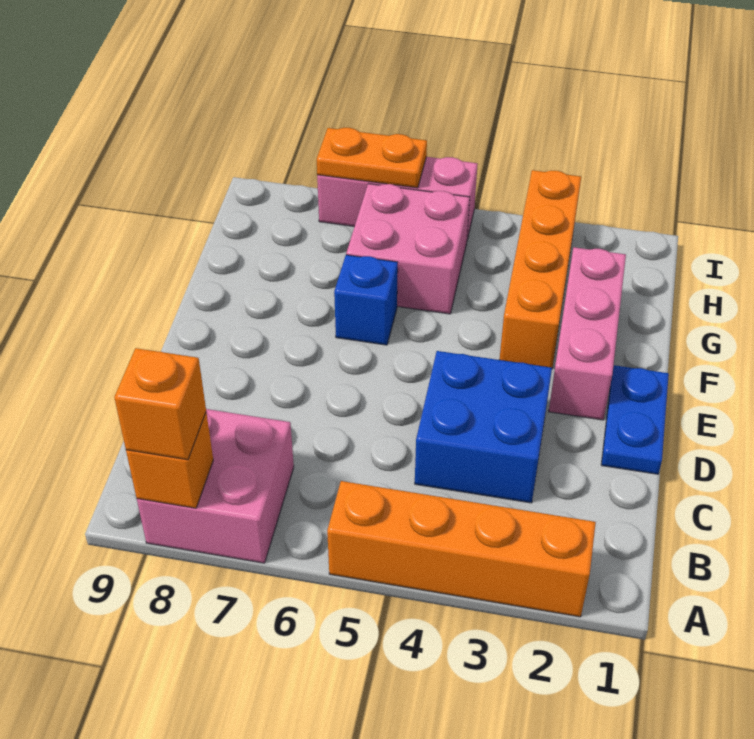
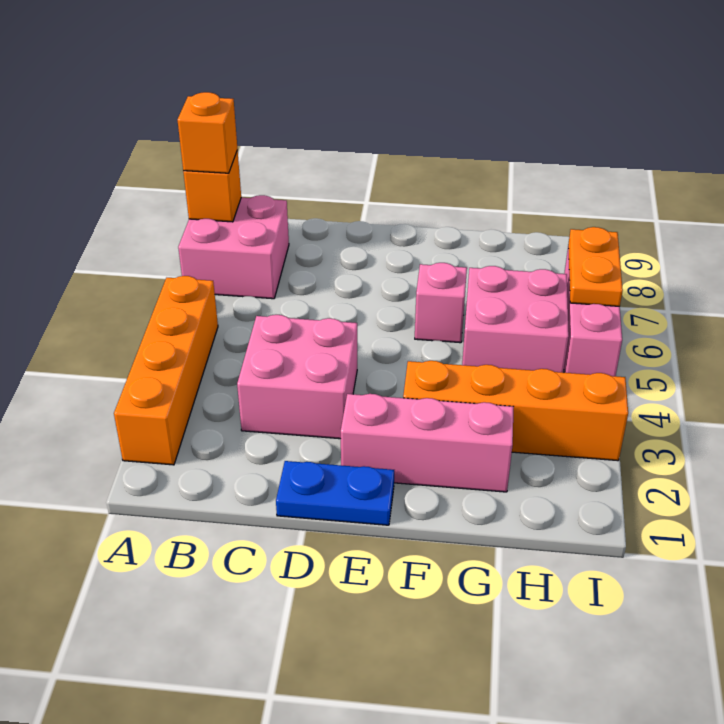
blue 2x2 brick [415,351,552,503] -> pink 2x2 brick [237,315,357,439]
blue 1x1 brick [334,255,398,345] -> pink 1x1 brick [415,263,467,343]

